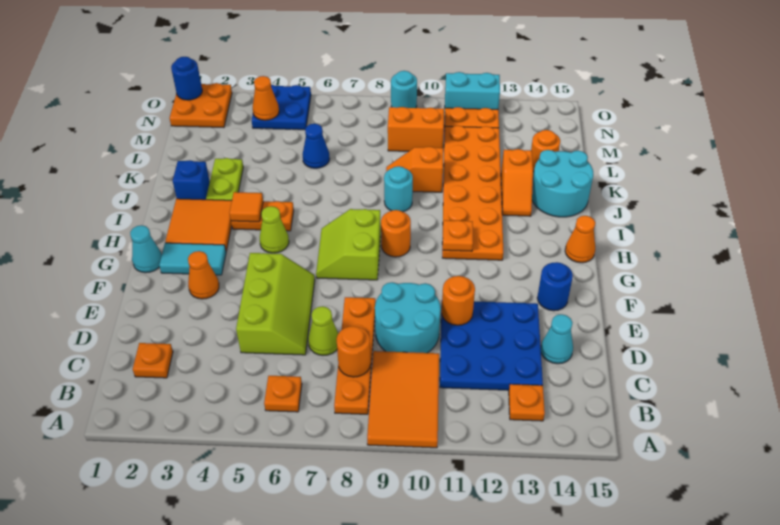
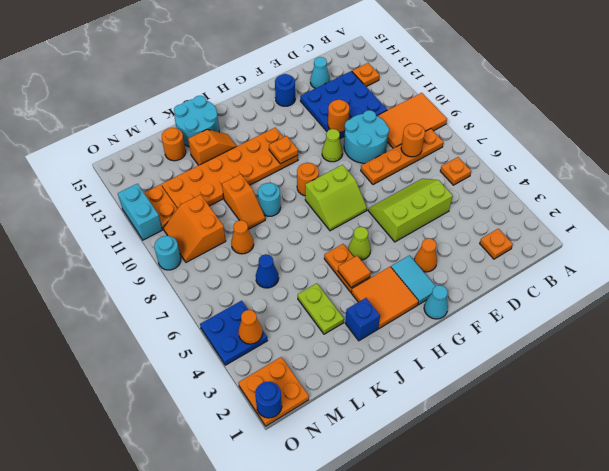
lime 1x1 cone [308,306,338,355] -> lime 1x1 cone moved to [322,129,343,162]
orange 1x1 cone [565,216,595,263] -> orange 1x1 cone moved to [231,220,254,254]
lime 1x2 plate [206,158,243,200] -> lime 1x2 plate turned to [298,283,344,334]

